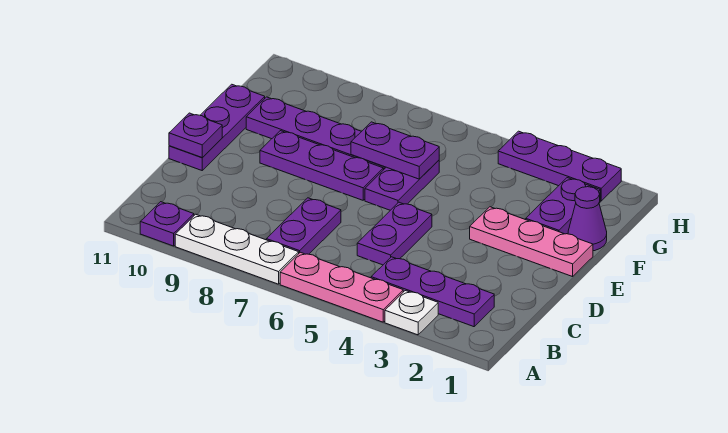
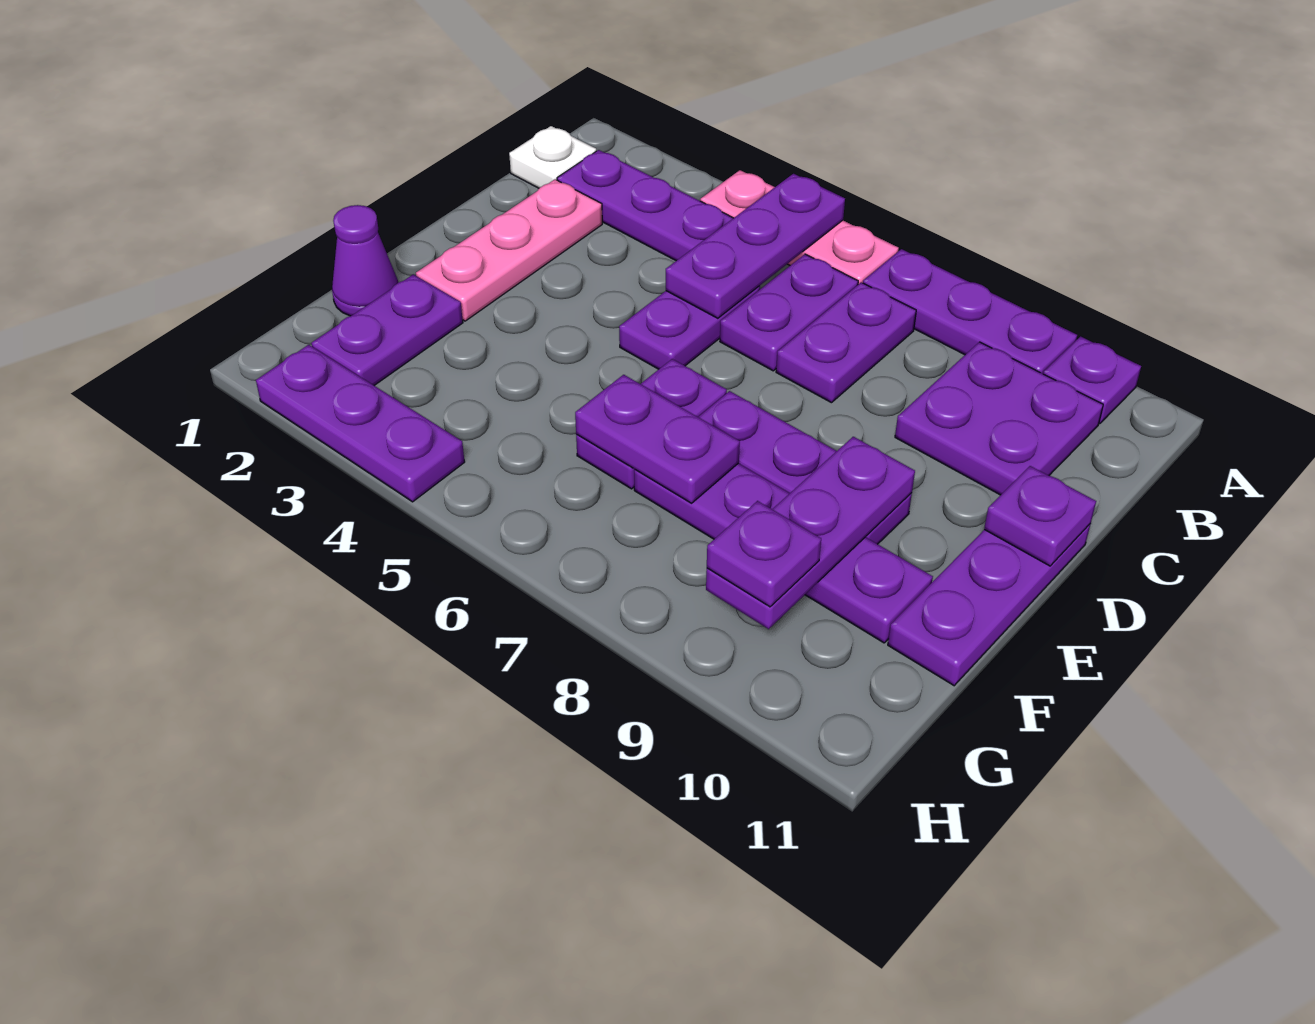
white 1x1 plate [385,291,438,335] -> white 1x1 plate moved to [509,126,596,188]
none -> purple 1x3 plate [666,174,845,318]
white 1x3 plate [175,214,299,284] -> purple 1x3 plate [863,249,1077,374]
none -> purple 1x2 plate [720,254,858,371]
none -> purple 2x2 plate [895,342,1103,495]
pink 1x3 plate [470,207,593,277] -> pink 1x3 plate turned to [416,179,602,321]
none -> purple 1x3 plate [706,437,915,629]
none -> purple 1x1 plate [707,501,821,607]

